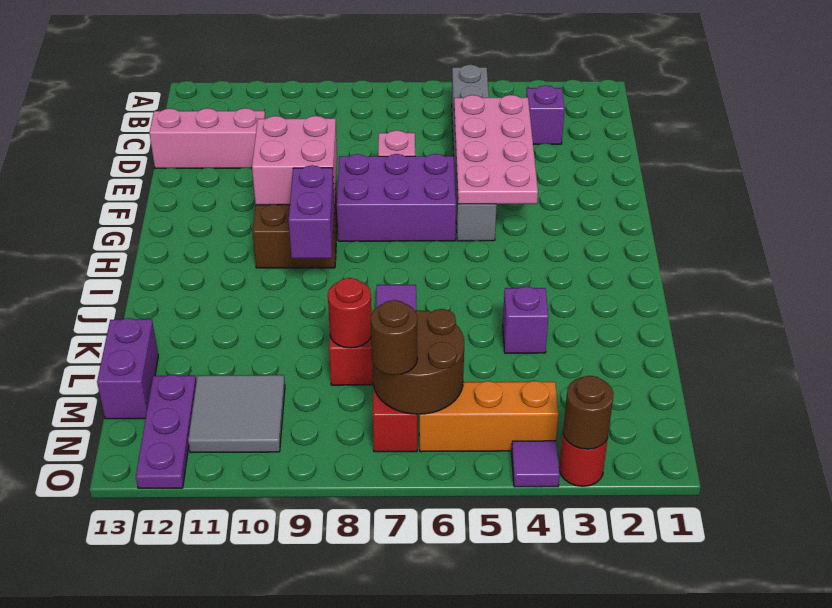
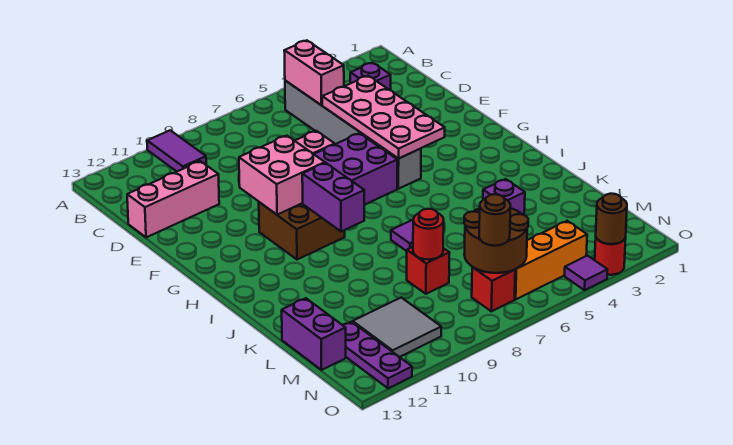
none -> purple 1x2 tile [147,130,206,171]
none -> pink 1x2 brick [284,40,344,105]

